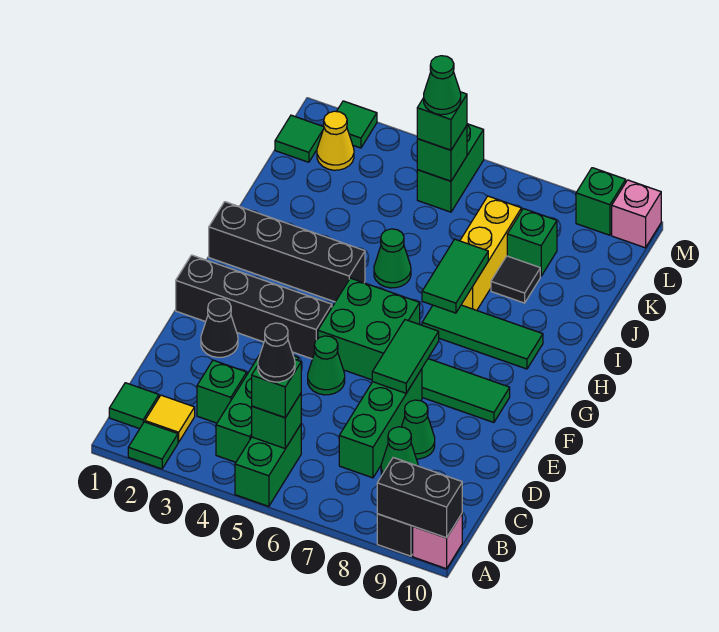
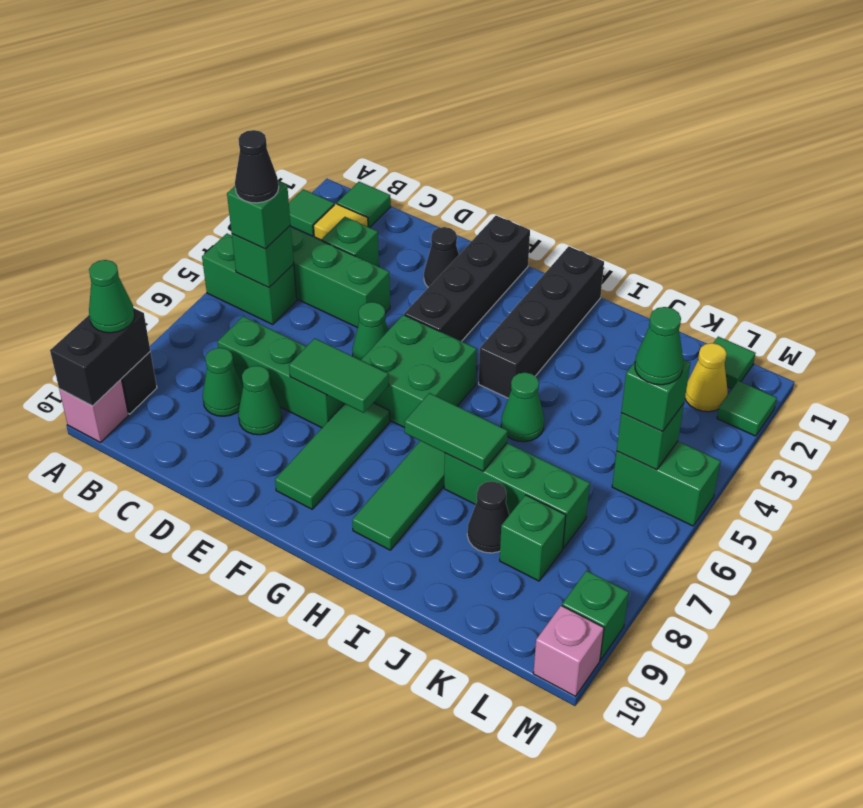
none -> green 1x1 cone [89,260,135,333]
yellow 1x3 brick [460,196,521,310] -> green 1x3 brick [444,443,590,548]
black 1x1 tile [491,256,540,303] -> black 1x1 cone [467,481,509,553]

